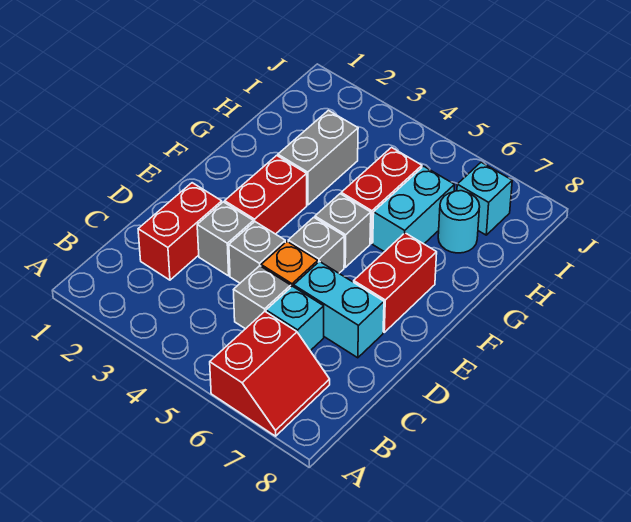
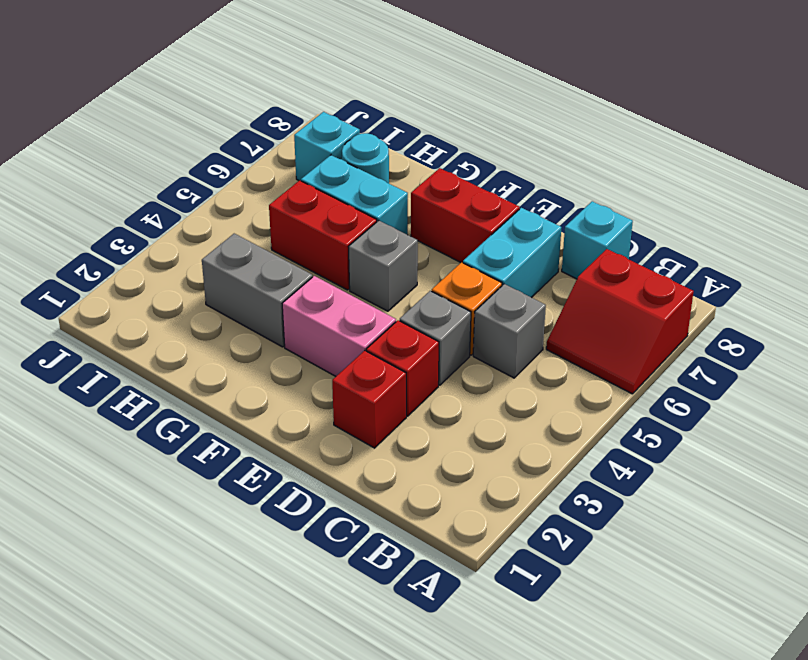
red 2x2 slope [210,312,330,436] -> red 2x2 slope turned to [546,249,694,394]
red 1x2 brick [138,183,222,280] -> red 1x1 brick [332,351,406,448]
cyan 1x1 brick [266,286,324,351] -> cyan 1x1 brick moved to [562,201,633,279]
grey 1x1 brick [197,202,253,276] -> red 1x1 brick [366,320,439,416]
red 1x2 brick [225,155,307,234] -> pink 1x2 brick [282,276,396,376]
grey 1x1 brick [288,217,345,273] -> none

